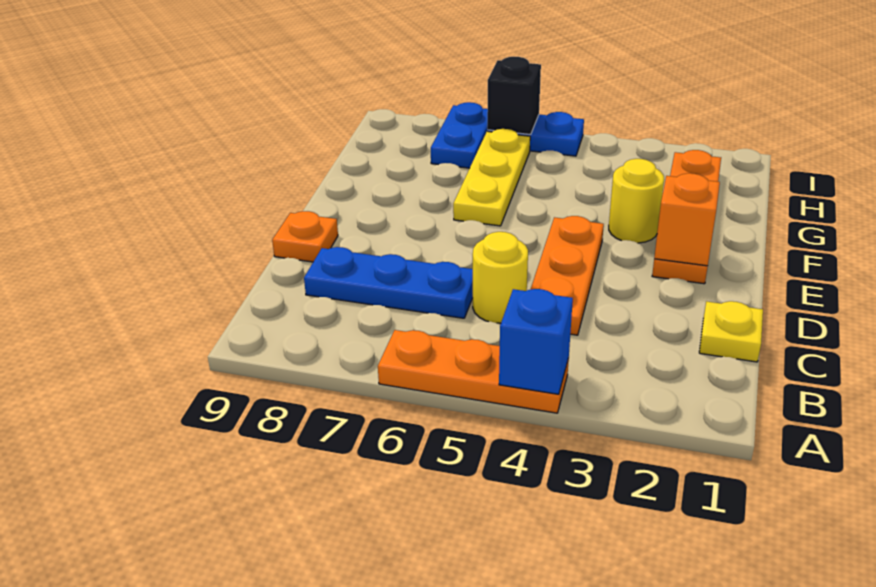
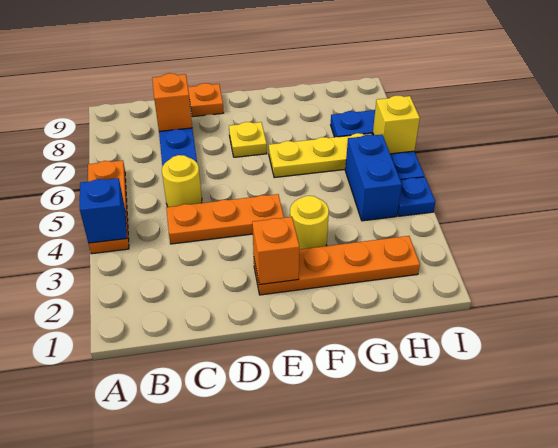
yellow 1x1 plate [699,301,763,362] -> yellow 1x1 plate moved to [229,122,267,157]
none -> orange 1x1 brick [152,73,192,131]
none -> blue 1x2 brick [345,134,402,221]
none -> blue 1x1 plate [397,177,435,216]
black 1x1 brick [487,57,541,135] -> yellow 1x1 brick [373,96,420,154]

